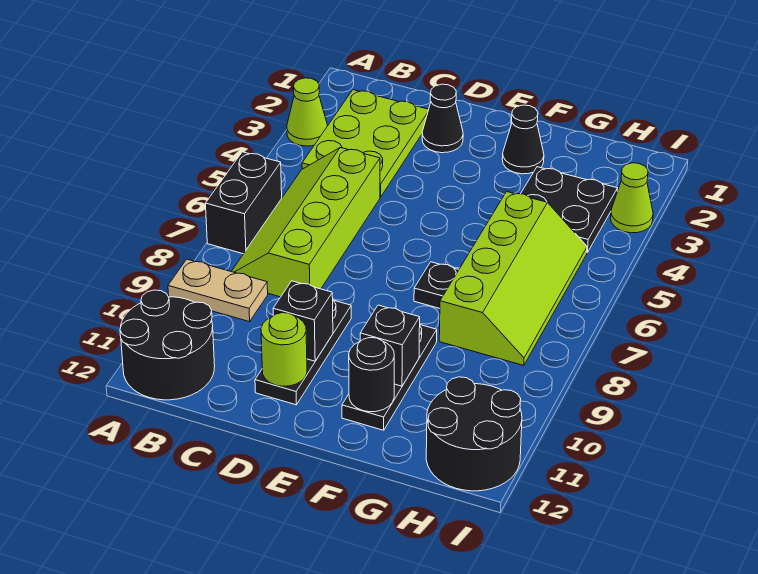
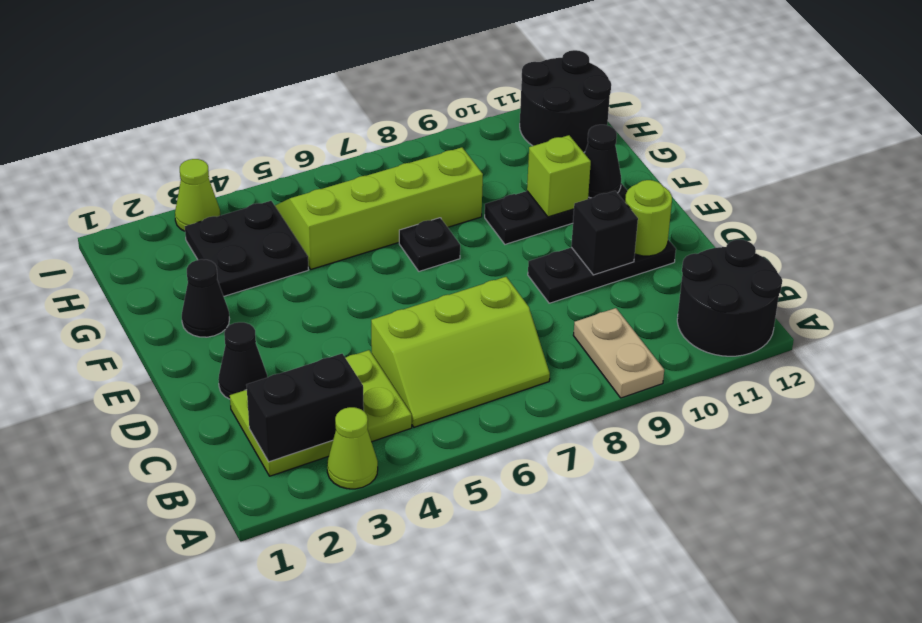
black 1x2 brick [205,152,282,254] -> black 1x2 brick moved to [246,354,364,462]
lime 2x4 slope [231,147,380,297] -> lime 2x3 slope [371,277,550,427]
black 1x1 brick [360,305,420,386] -> lime 1x1 brick [527,135,591,217]
black 1x1 round brick [349,338,394,412] -> black 1x1 cone [584,125,621,198]

